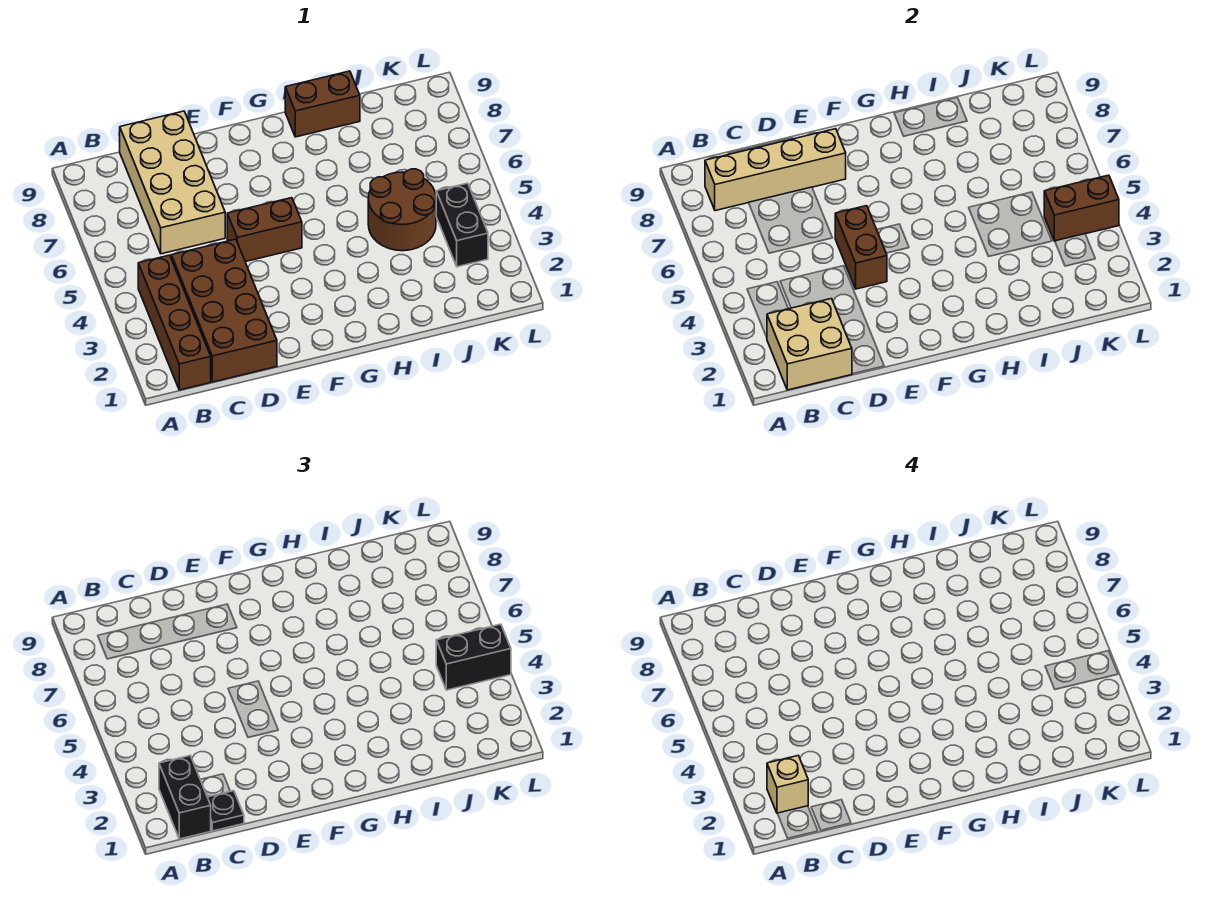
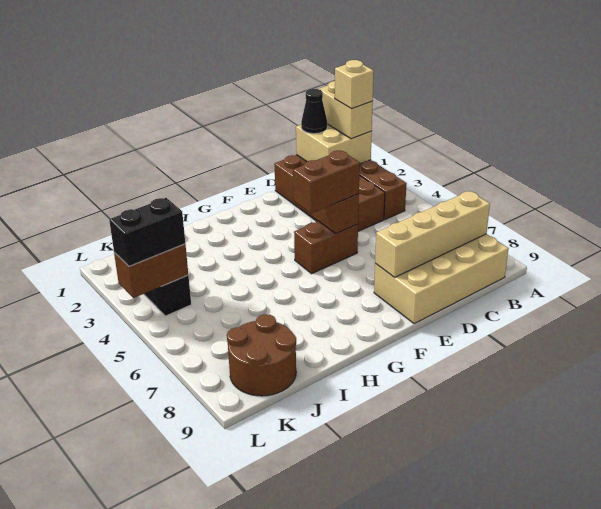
black 1x2 brick [159,756,211,839] -> tan 1x2 brick [319,81,373,139]
black 1x1 plate [208,791,244,831] -> black 1x1 cone [301,89,327,134]
tan 2x4 brick [120,111,225,254] -> tan 2x4 brick turned to [374,234,509,324]
brown 1x2 brick [285,71,360,137] -> brown 1x2 brick moved to [293,151,360,213]
brown 2x2 round brick [368,169,436,251] -> brown 2x2 round brick moved to [227,314,296,396]

